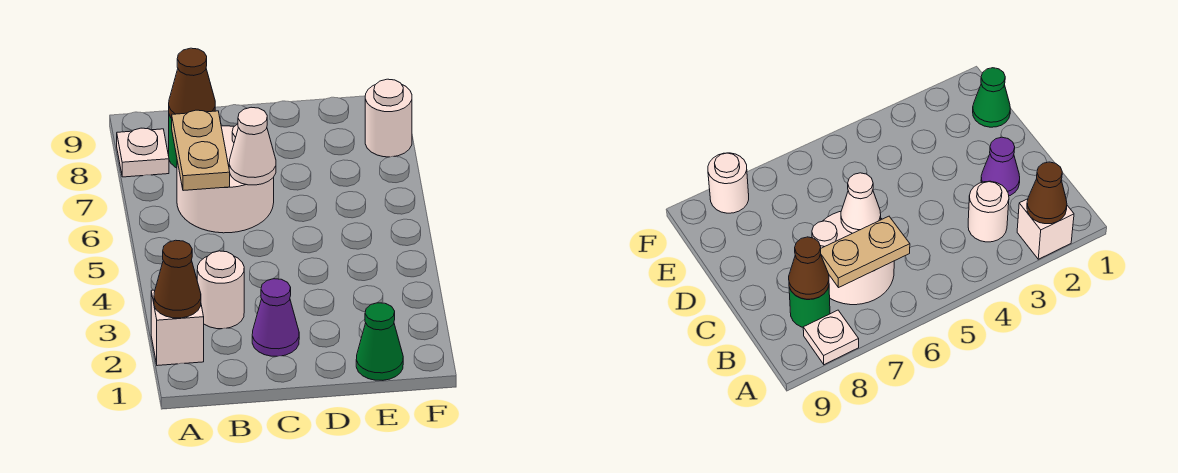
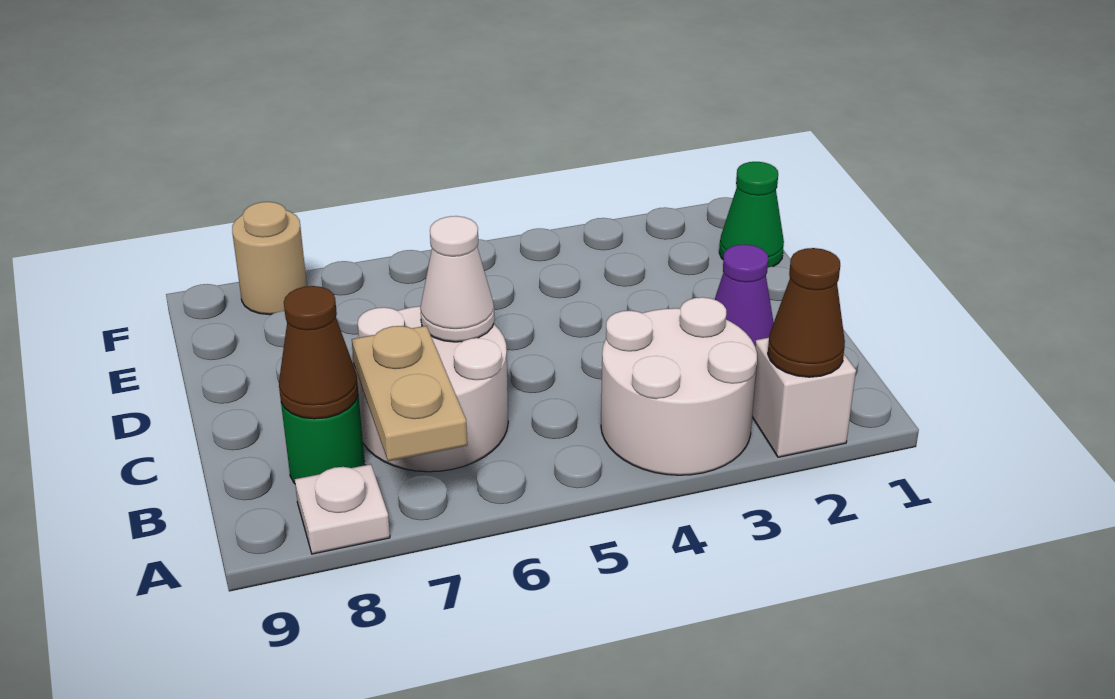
white 1x1 round brick [197,251,244,329] -> white 2x2 round brick [601,297,757,475]
tan 1x2 plate [172,110,230,191] -> tan 1x2 plate turned to [352,326,467,461]
white 1x1 round brick [365,79,412,157] -> tan 1x1 round brick [232,202,307,315]

